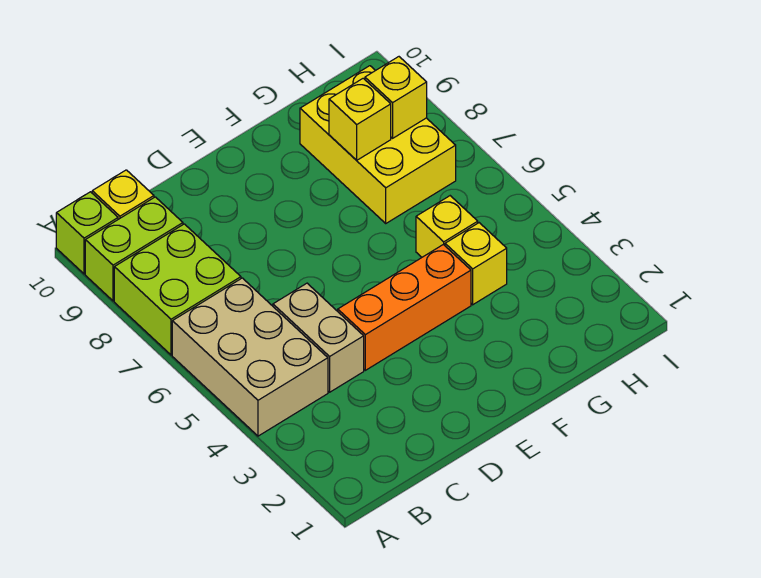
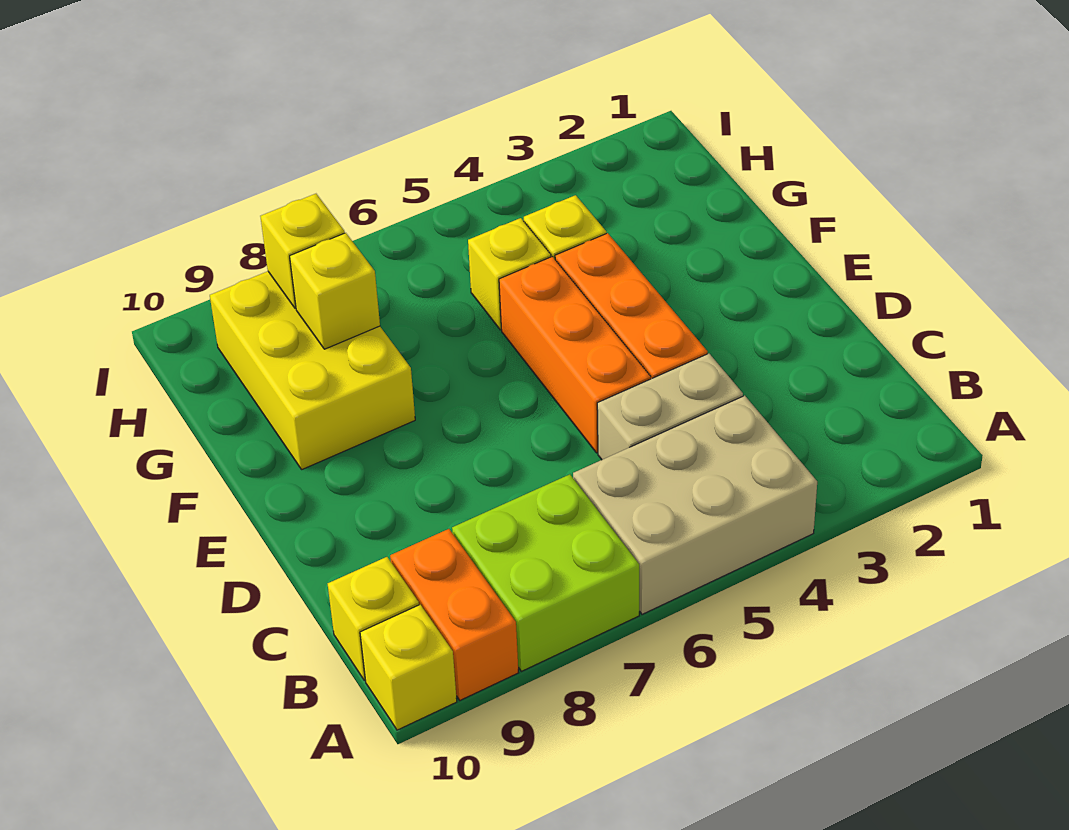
lime 1x2 brick [85,197,183,301] -> orange 1x2 brick [390,529,518,700]
lime 1x1 brick [56,192,118,274] -> yellow 1x1 brick [360,605,457,730]
none -> orange 1x3 brick [499,257,651,453]
yellow 2x3 brick [300,66,456,223] -> yellow 2x3 brick turned to [210,271,415,469]

